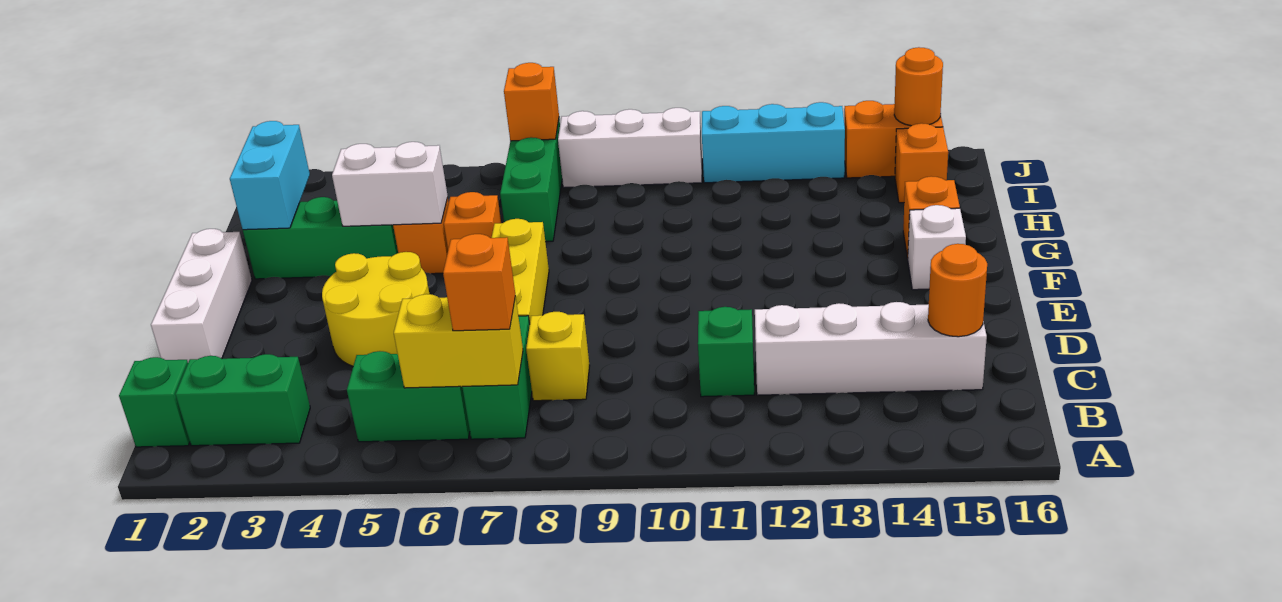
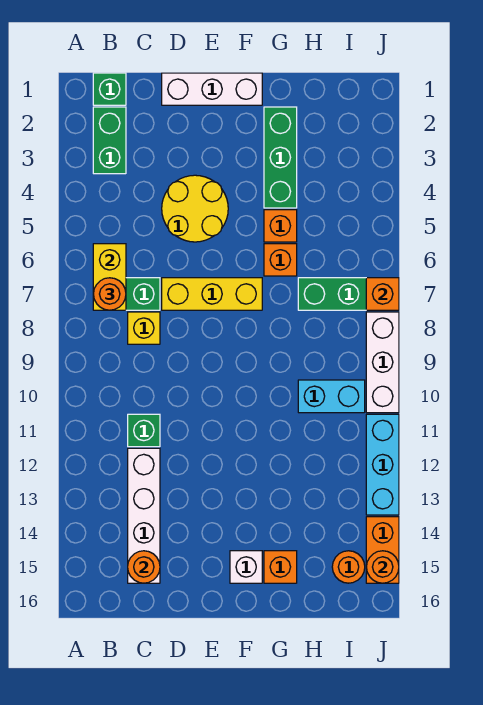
green 1x2 brick [347,351,470,442] -> none
orange 1x1 brick [443,234,516,331] -> orange 1x1 round brick [93,278,126,310]
cyan 1x2 brick [230,121,310,230] -> cyan 1x2 brick moved to [298,380,365,413]
white 1x2 brick [332,142,448,226] -> none
orange 1x1 brick [895,123,948,203] -> orange 1x1 round brick [332,551,365,583]

